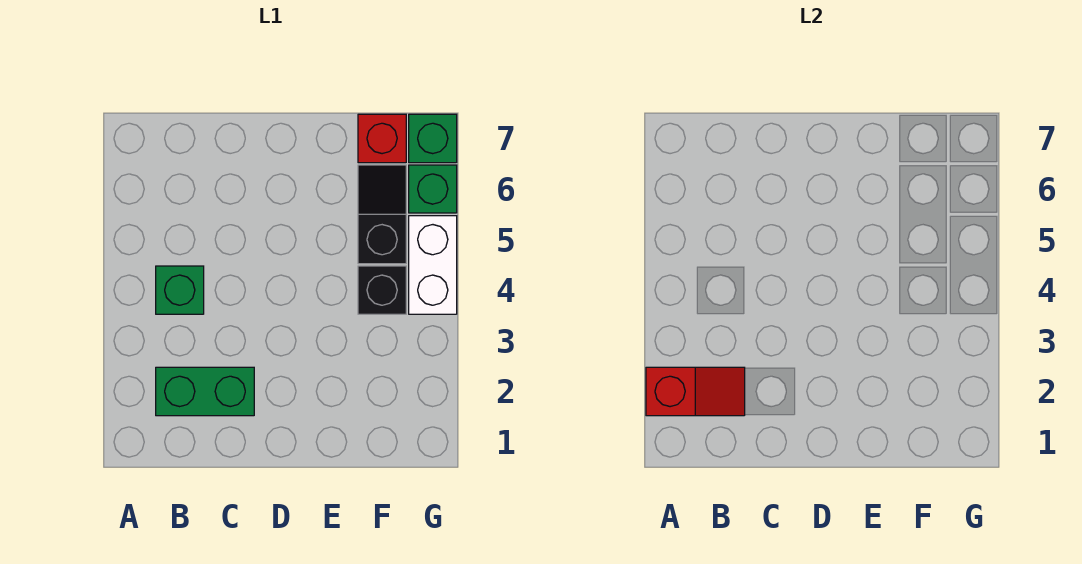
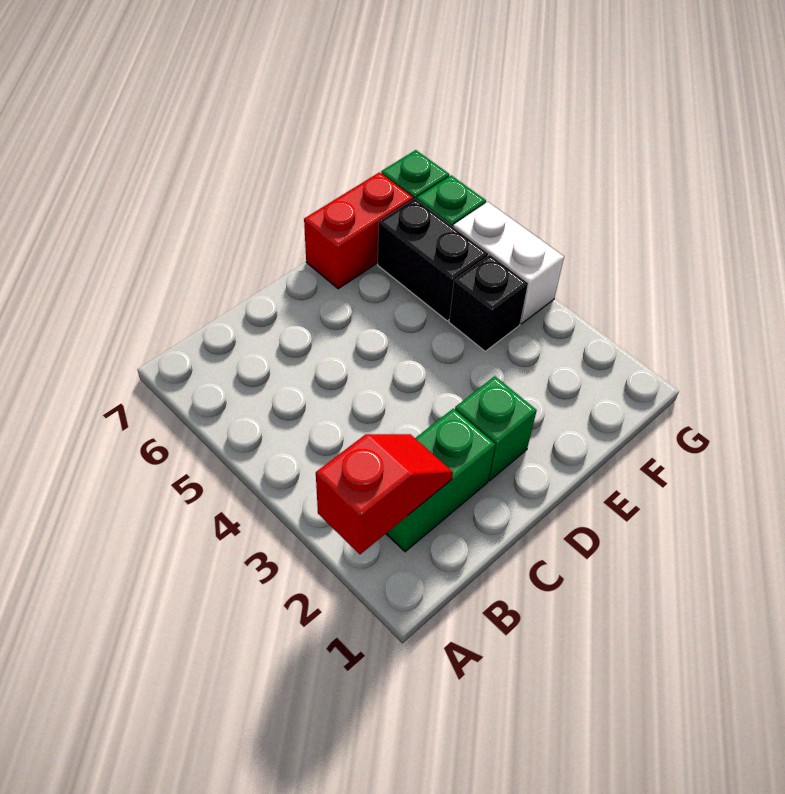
green 1x1 brick [156,266,204,314] -> green 1x1 brick moved to [455,376,537,481]
black 1x2 slope [358,165,406,264] -> black 1x2 brick [378,199,488,321]
red 1x1 brick [358,114,406,163] -> red 1x2 brick [304,172,413,289]

